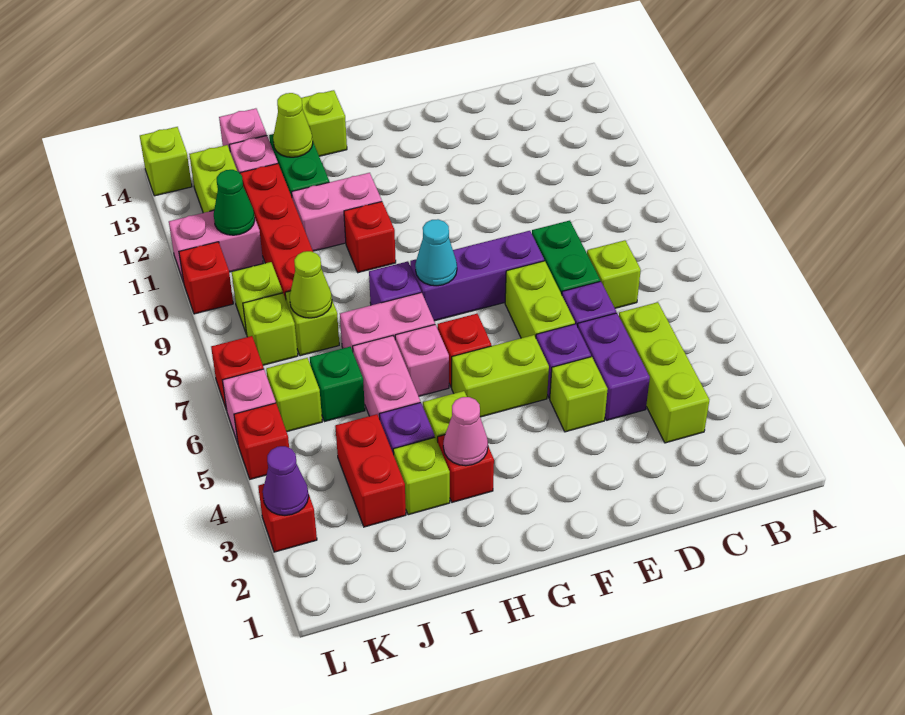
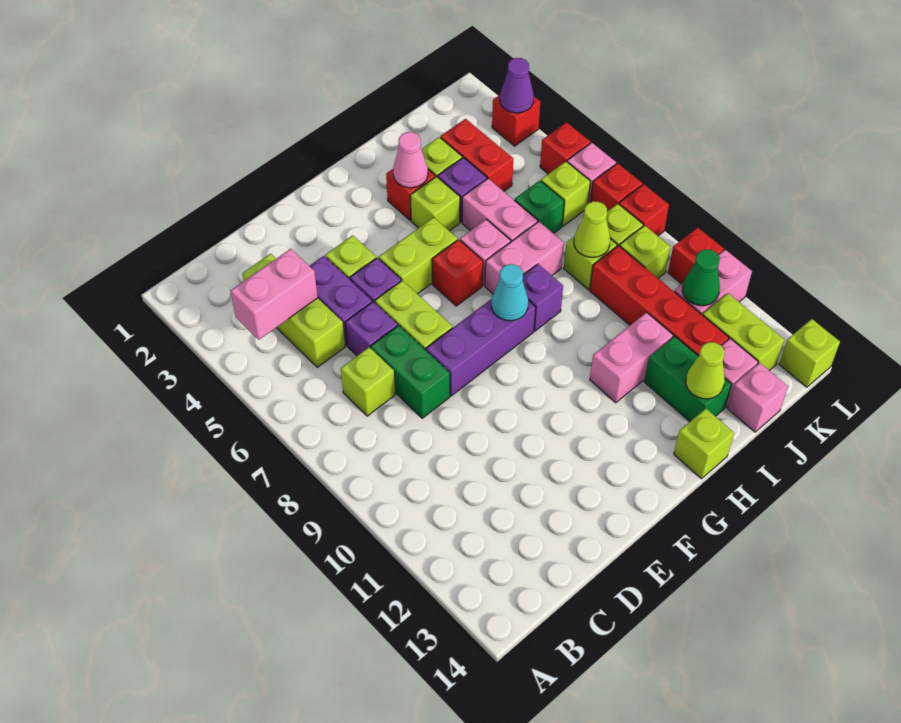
none -> pink 1x2 brick [231,249,318,340]
red 1x1 brick [344,202,396,273] -> red 1x1 brick moved to [619,184,669,236]

